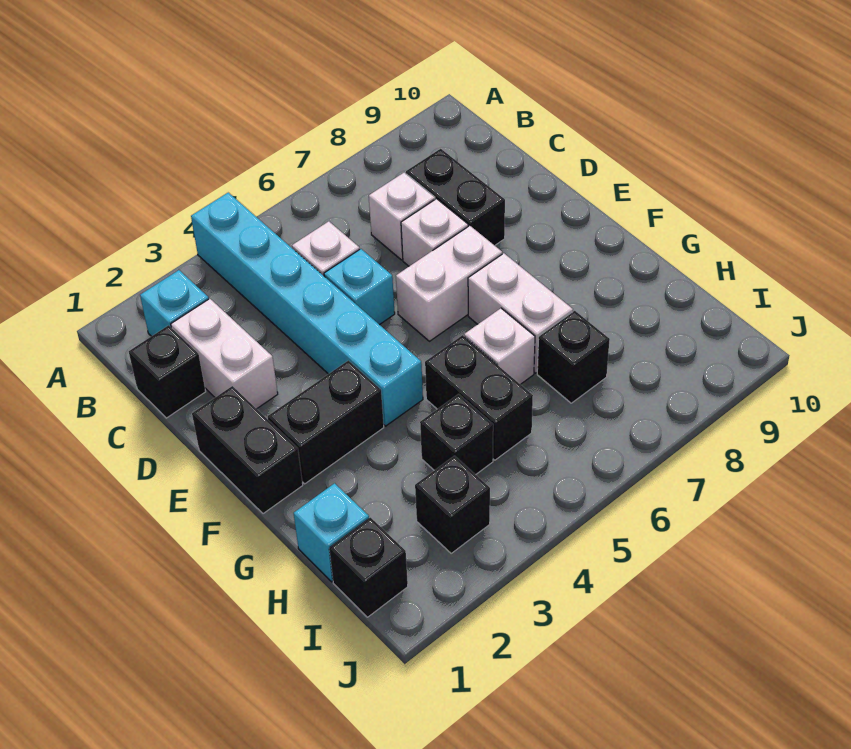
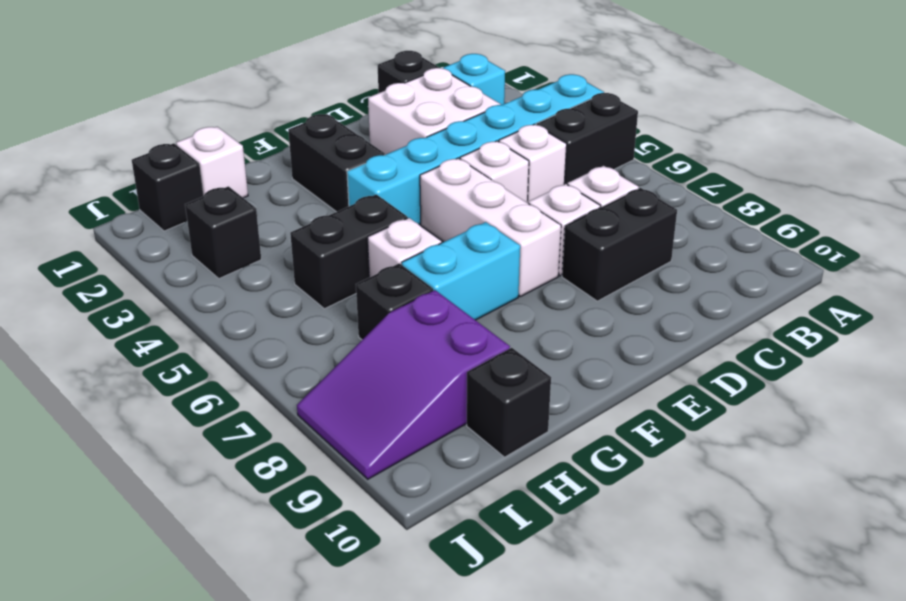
white 1x2 brick [171,299,278,409] -> white 2x2 brick [368,68,500,155]
cyan 1x1 brick [324,249,395,325] -> white 1x1 brick [460,141,529,202]
black 1x2 brick [192,386,303,514] -> black 1x2 brick moved to [536,93,638,185]
white 1x2 brick [396,226,502,341] -> white 1x3 brick [420,158,561,297]
white 1x2 brick [468,253,573,373] -> cyan 1x2 brick [402,222,520,320]
cyan 1x1 brick [294,483,369,582] -> white 1x1 brick [176,127,248,198]
black 1x1 brick [420,394,493,475] -> black 1x1 brick moved to [467,348,551,457]
none -> purple 2x3 slope [297,290,510,479]

